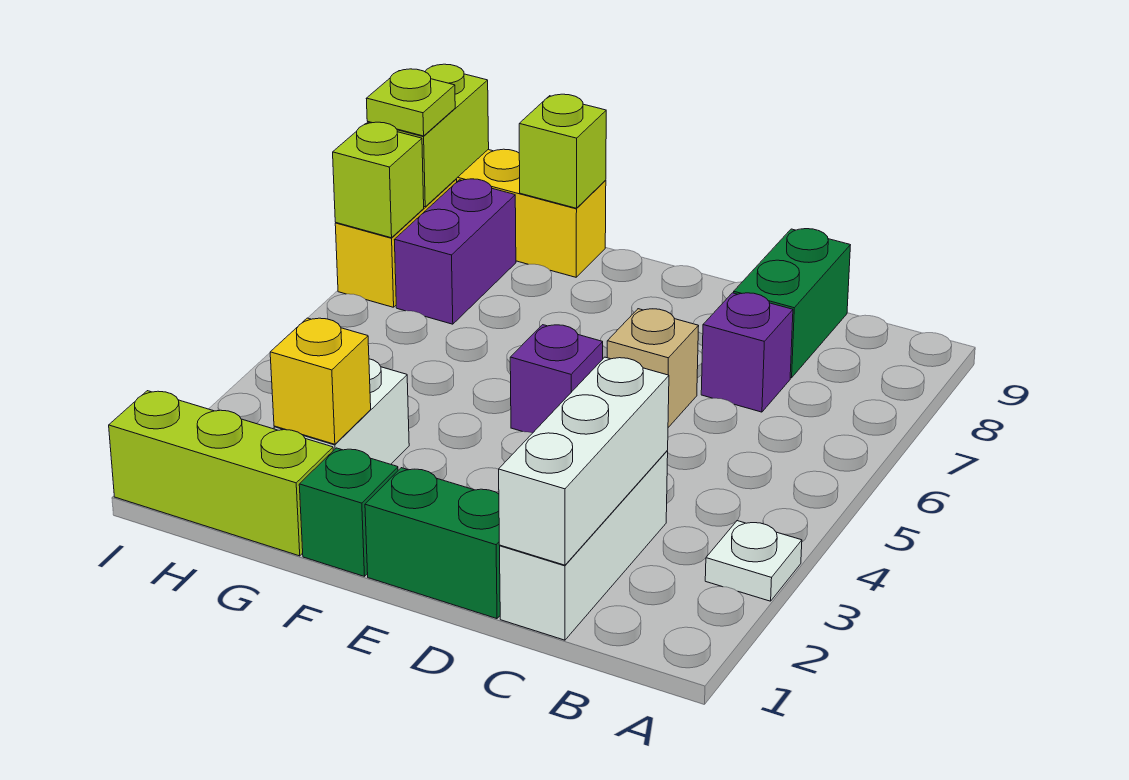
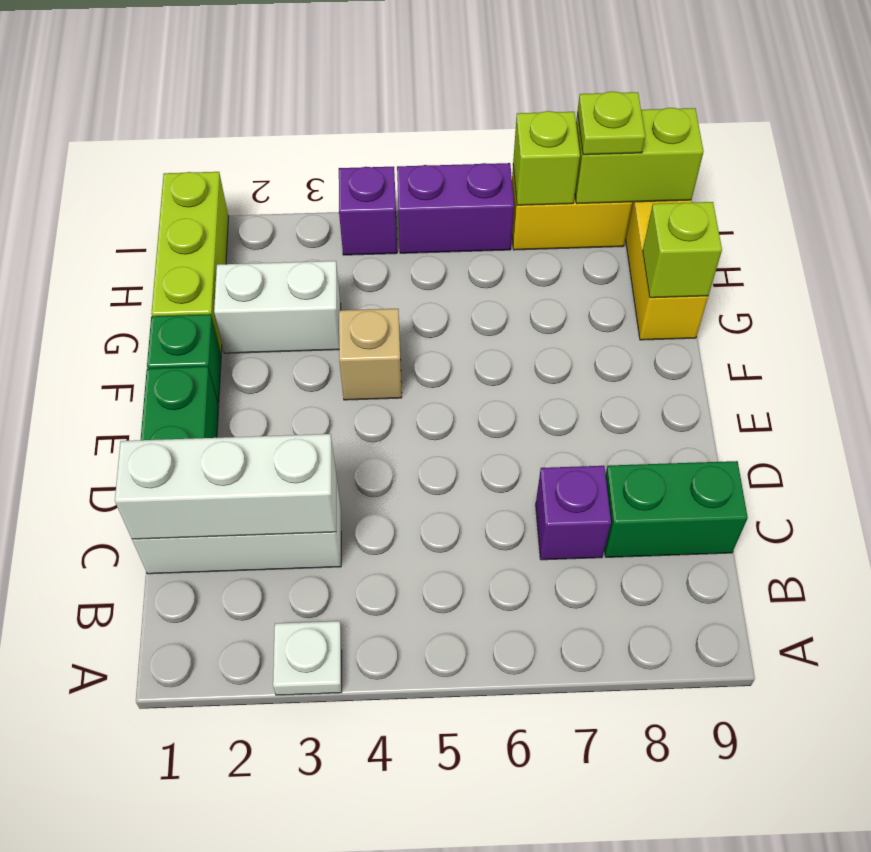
tan 1x1 brick [607,309,699,427] -> tan 1x1 brick moved to [339,309,402,400]
purple 1x1 brick [510,325,603,433] -> purple 1x1 brick moved to [339,167,397,255]
yellow 1x1 brick [270,318,371,444] -> none
purple 1x2 brick [394,179,516,324] -> purple 1x2 brick moved to [397,163,514,253]

